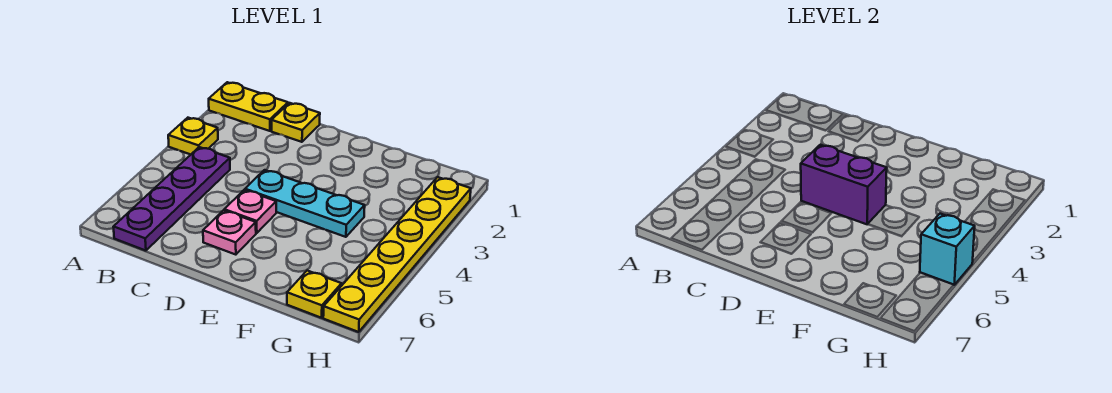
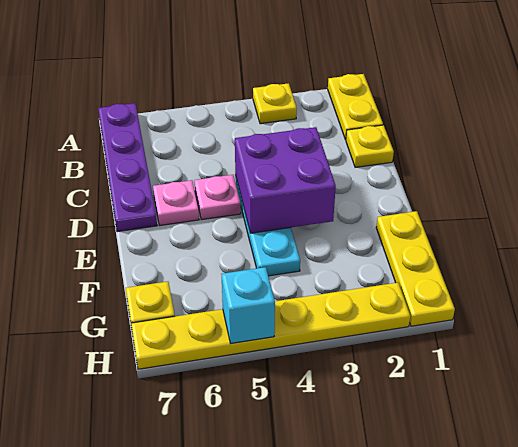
purple 1x4 plate [114,147,230,251] -> purple 1x4 plate turned to [98,103,157,232]
purple 1x2 brick [801,145,887,224] -> purple 2x2 brick [235,127,336,233]
none -> yellow 1x3 plate [376,211,455,326]

